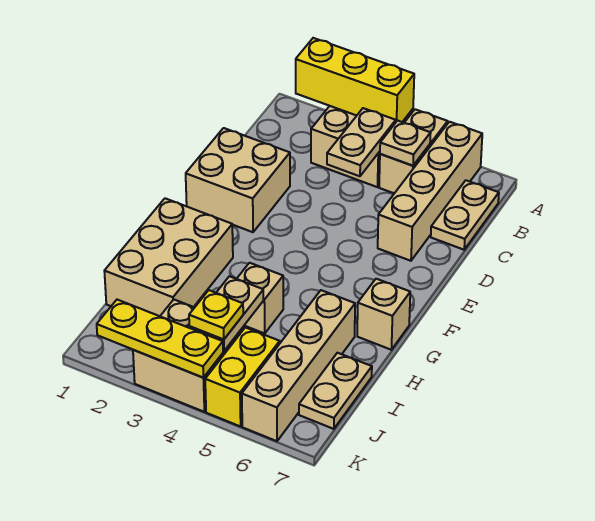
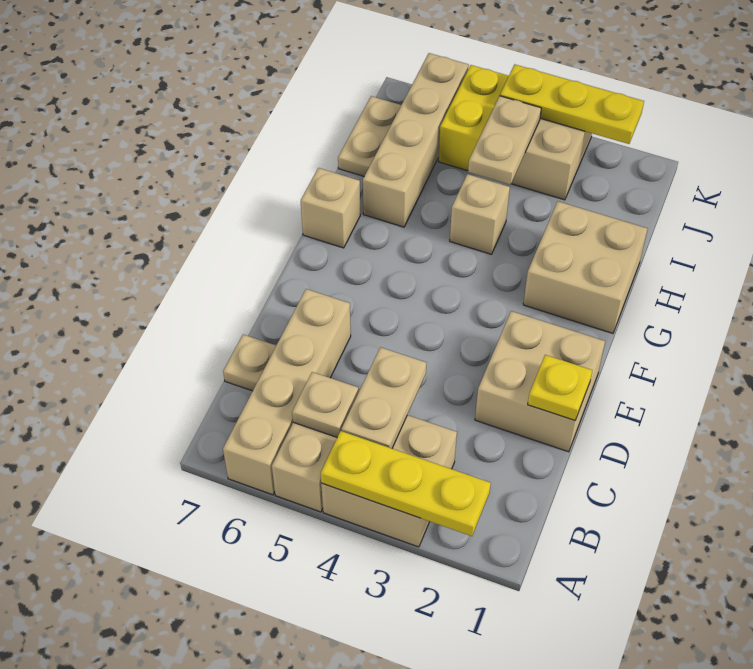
yellow 1x3 brick [296,38,414,122] -> yellow 1x3 plate [321,431,491,536]
tan 1x2 plate [431,180,499,250] -> tan 1x1 plate [223,335,276,391]
tan 2x3 brick [104,198,233,316] -> tan 2x2 brick [523,201,647,333]
yellow 1x1 plate [189,290,243,340] -> yellow 1x1 plate moved to [528,355,592,420]

